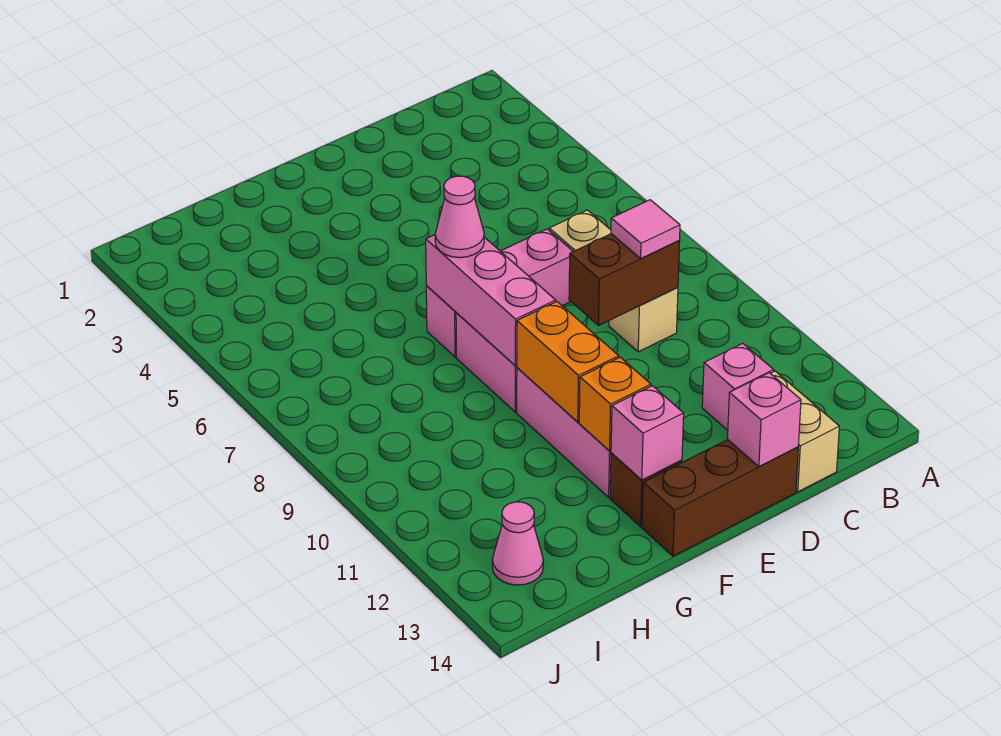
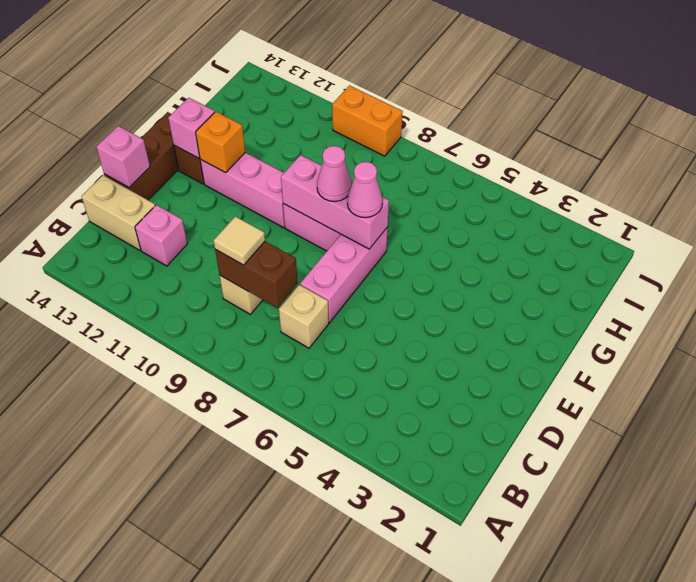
brown 1x2 brick [569,234,680,325] -> brown 1x2 brick turned to [215,241,298,307]
pink 1x1 tile [611,200,680,258] -> tan 1x1 tile [214,216,265,265]
orange 1x2 brick [517,302,619,422] -> orange 1x2 brick moved to [332,85,403,156]
pink 1x1 cone [492,502,543,585] -> pink 1x1 cone moved to [317,146,352,201]

